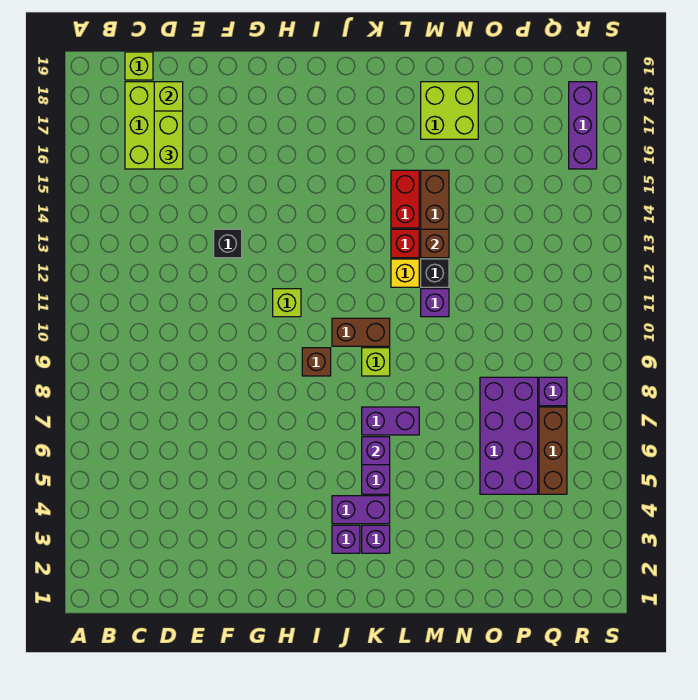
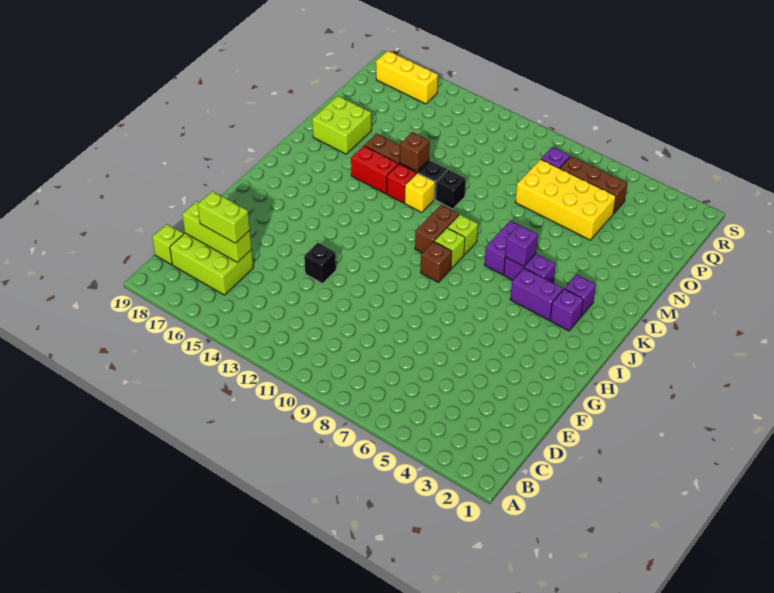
lime 1x1 brick [273,289,301,317] -> lime 1x1 brick moved to [434,228,465,268]
purple 1x2 brick [332,496,390,524] -> purple 1x2 brick turned to [510,268,563,320]
purple 1x1 brick [421,289,449,317] -> black 1x1 brick [436,170,466,209]
purple 2x4 brick [480,377,538,494] -> yellow 2x4 brick [516,159,616,240]
purple 1x3 brick [569,82,597,169] -> yellow 1x3 brick [376,51,438,104]

